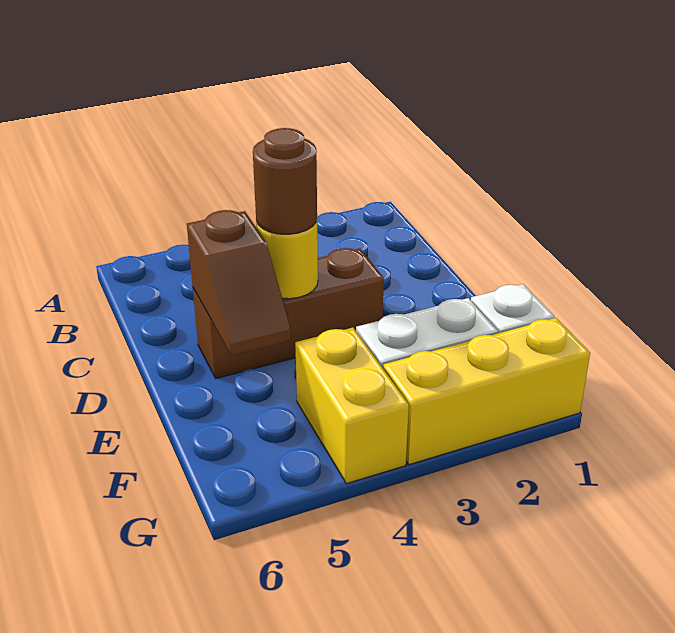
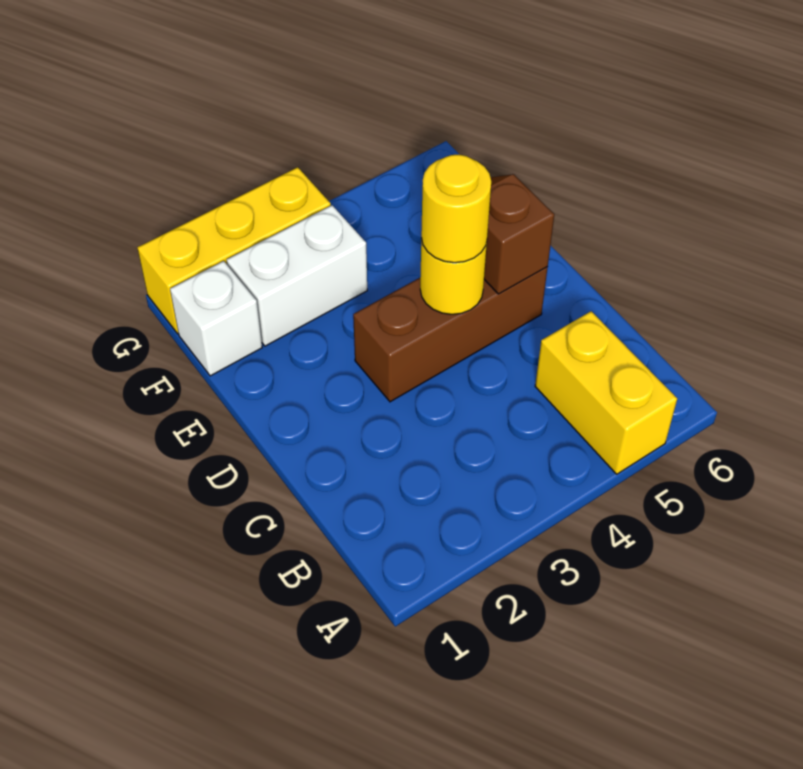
brown 1x1 round brick [253,128,317,234] -> yellow 1x1 round brick [421,155,491,263]
yellow 1x2 brick [295,328,409,483] -> yellow 1x2 brick moved to [535,311,677,474]

